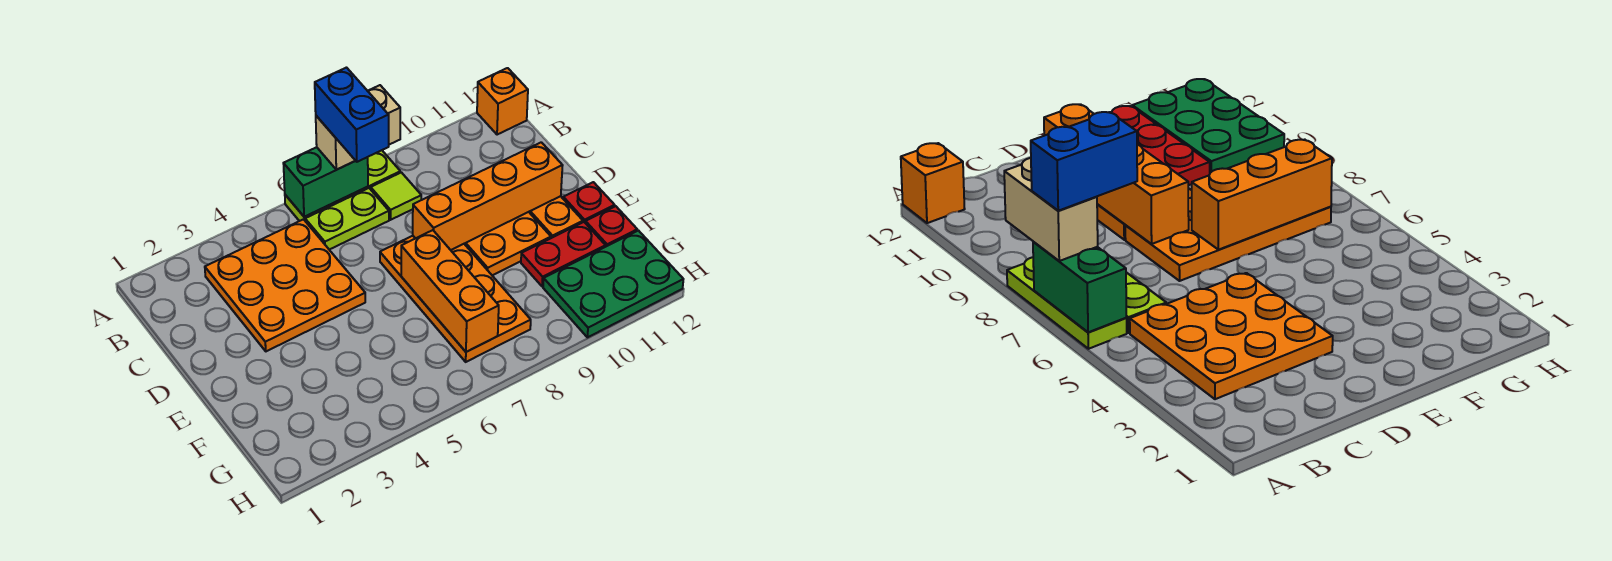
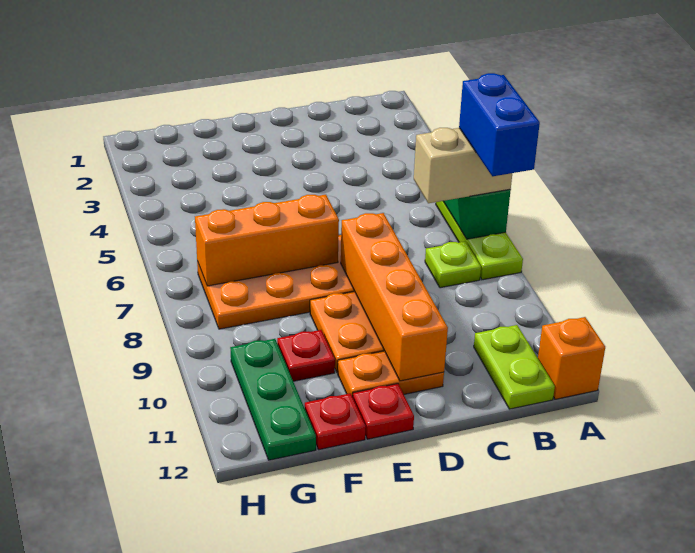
tan 1x2 brick [316,85,400,170] -> tan 1x2 brick turned to [414,128,512,203]
blue 1x2 brick [315,68,389,162] -> blue 1x2 brick turned to [459,73,540,176]
orange 3x3 plate [205,219,365,351] -> none
lime 1x2 plate [305,188,389,250] -> lime 1x2 plate moved to [474,325,555,409]
lime 1x1 tile [371,172,421,220] -> lime 1x1 plate [425,241,481,288]
red 1x2 plate [521,222,605,287] -> red 1x1 plate [277,330,335,381]
green 2x3 plate [543,231,683,337] -> green 1x3 plate [230,339,316,460]

